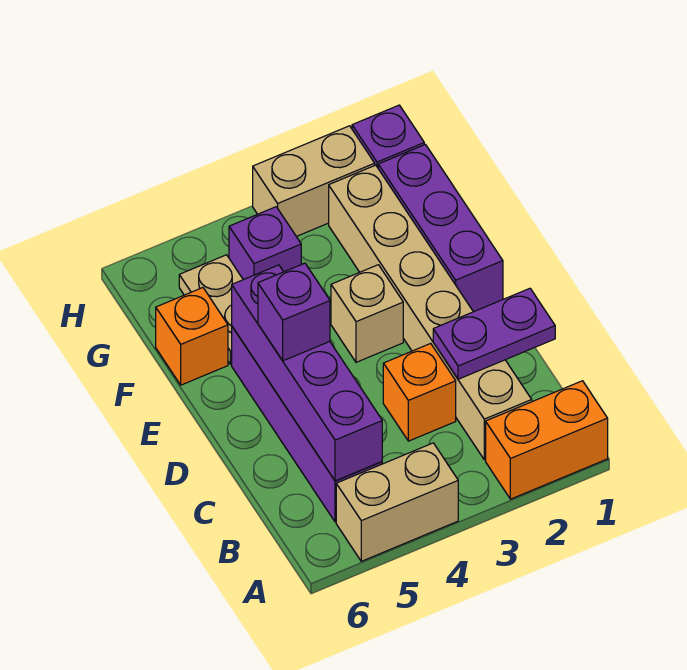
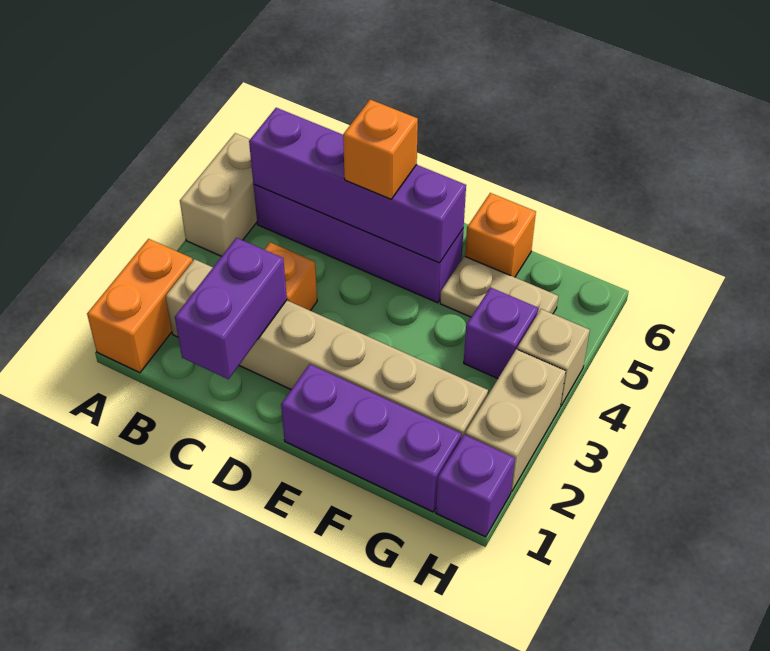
purple 1x2 plate [433,288,555,379] -> purple 1x2 brick [175,238,287,379]
purple 1x1 brick [258,263,330,361] -> orange 1x1 brick [343,100,418,199]
tan 1x1 brick [331,265,403,362] -> tan 1x1 brick moved to [517,309,590,406]

